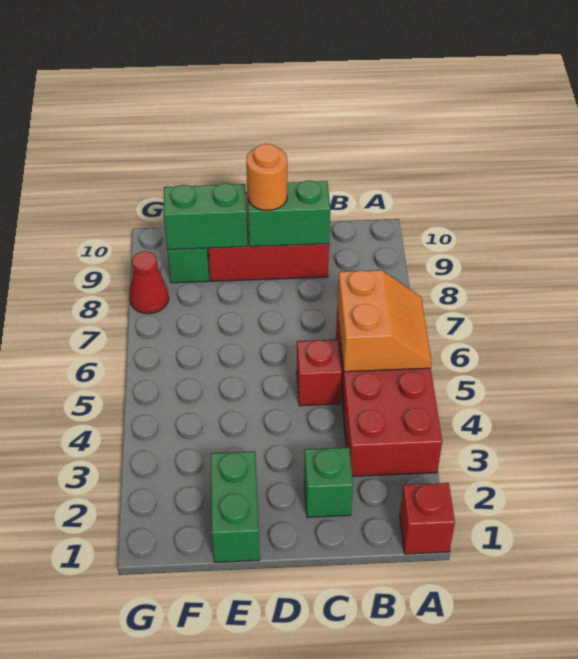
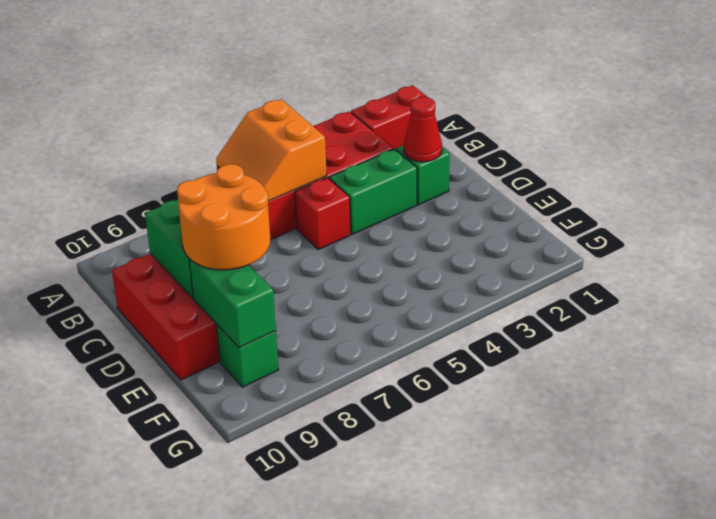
red 1x1 brick [400,483,455,554] -> red 1x2 brick [351,85,427,150]
orange 2x2 slope [337,270,432,372] -> orange 2x2 slope turned to [216,99,327,201]
orange 1x1 round brick [246,144,287,210] -> orange 2x2 round brick [177,164,270,270]
green 1x2 brick [211,451,260,562] -> green 1x2 brick moved to [329,149,417,234]
red 1x1 cone [130,251,169,314] -> red 1x1 cone moved to [404,97,442,162]

